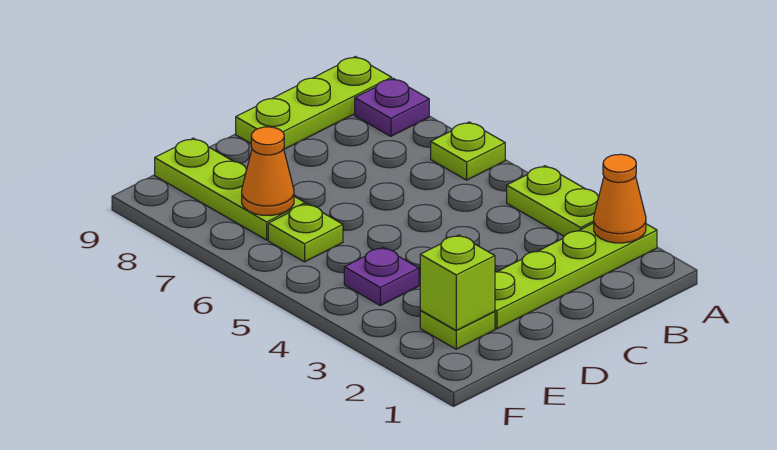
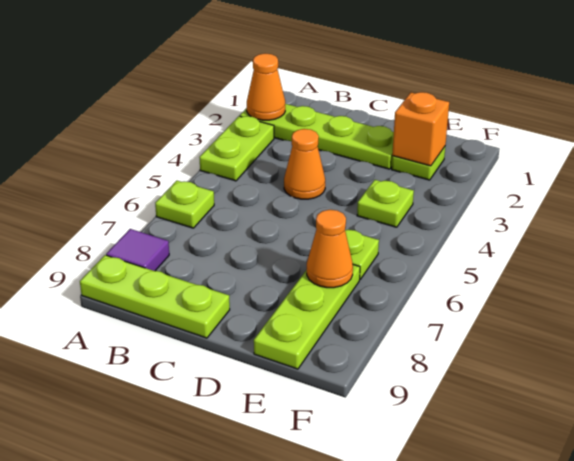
purple 1x1 plate [355,78,429,136] -> purple 1x1 tile [106,229,169,271]
none -> orange 1x1 cone [284,129,325,199]
lime 1x1 brick [420,235,495,330] -> orange 1x1 brick [392,92,449,166]
purple 1x1 plate [344,248,419,306] -> lime 1x1 plate [357,180,414,227]

